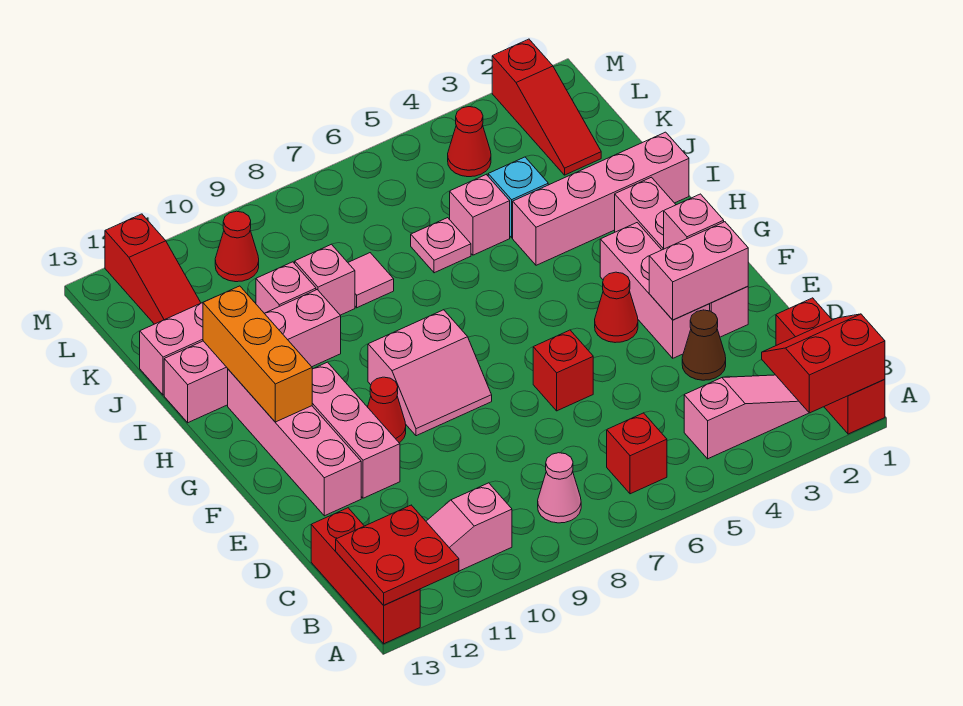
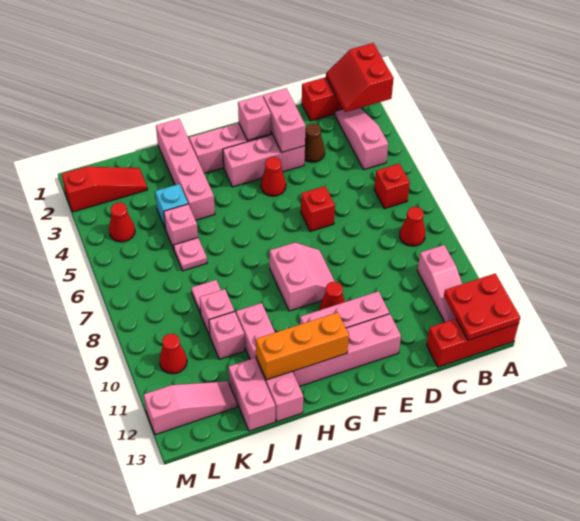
pink 1x1 cone [538,453,581,523] -> red 1x1 cone [400,207,425,246]
red 1x3 slope [105,214,201,324] -> pink 1x3 slope [144,381,237,435]

